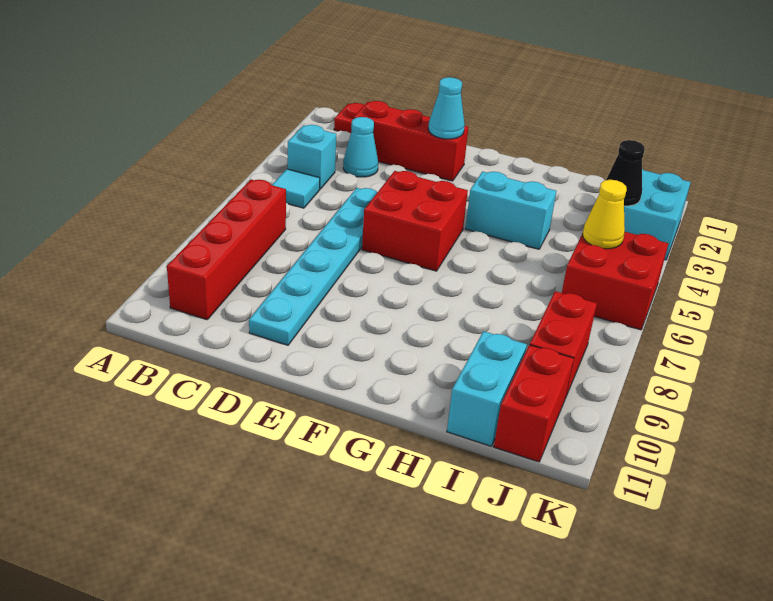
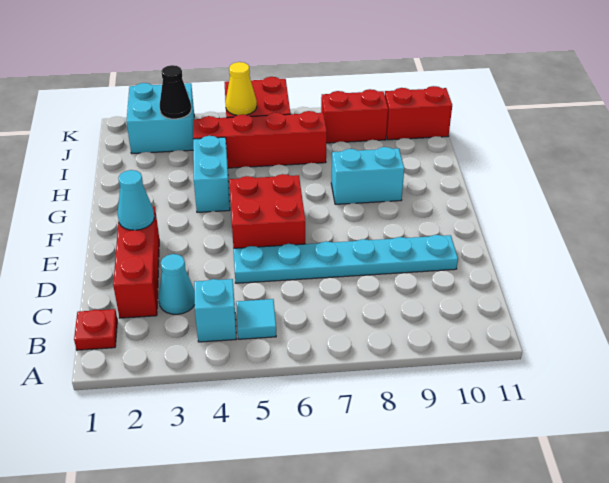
red 1x4 brick [167,180,286,320] -> red 1x4 brick moved to [193,111,327,168]
cyan 1x2 brick [447,331,527,446] -> cyan 1x2 brick moved to [331,147,404,204]

